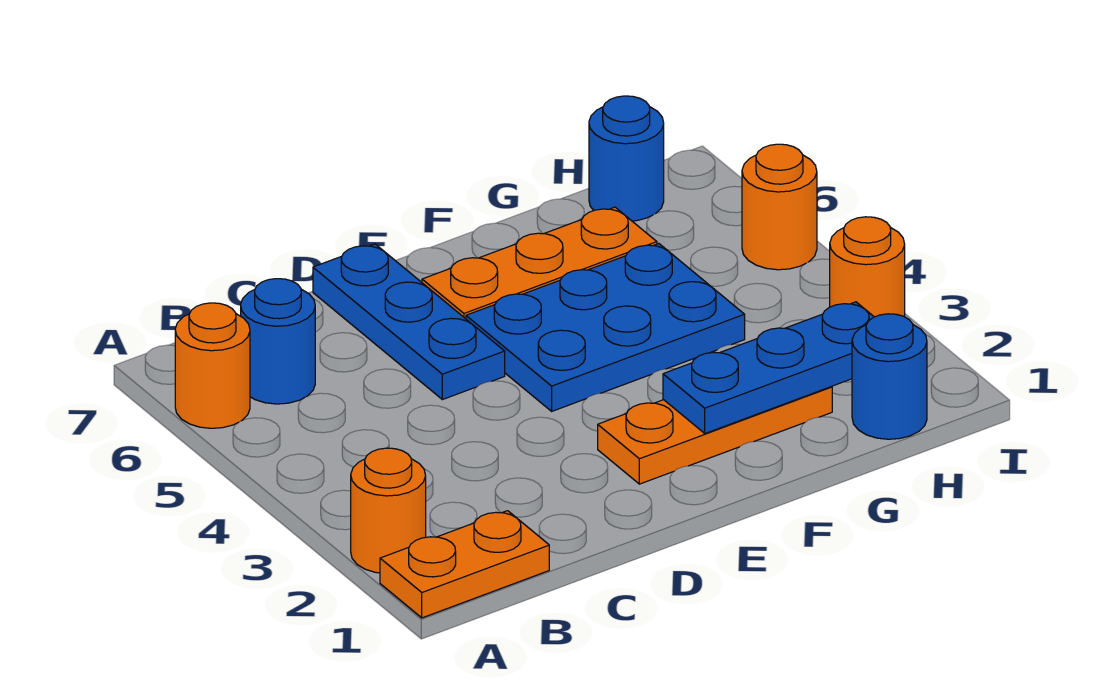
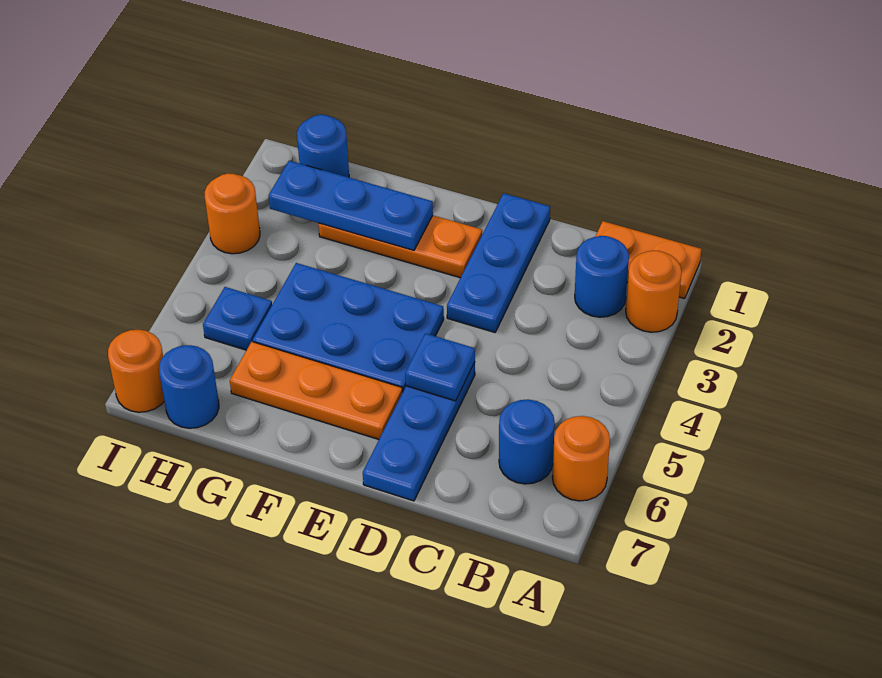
none -> blue 1x1 round brick [575,236,629,317]
none -> blue 1x3 plate [447,193,550,332]
none -> blue 1x1 plate [405,333,475,401]
none -> blue 1x1 plate [203,287,272,350]
orange 1x1 round brick [742,144,817,270] -> orange 1x1 round brick moved to [108,330,164,412]

